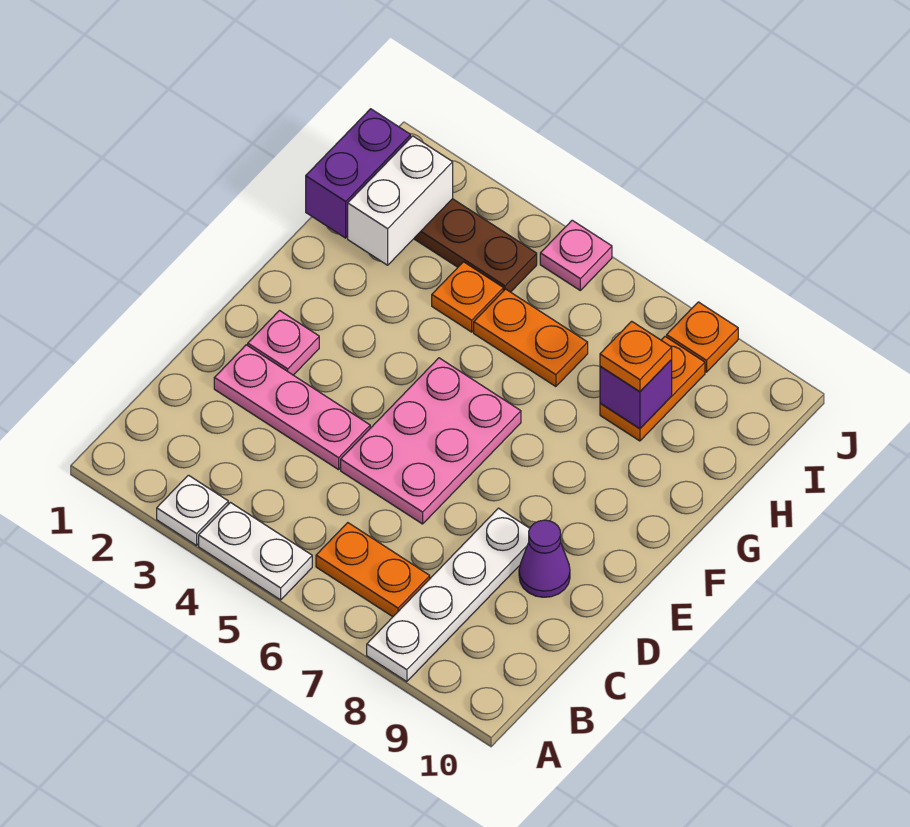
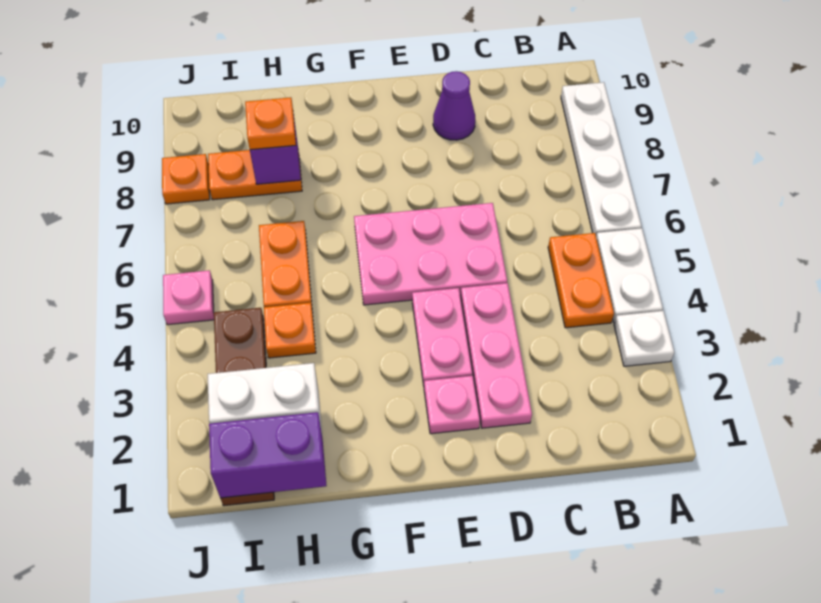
white 1x4 plate [367,508,530,682] -> white 1x4 plate turned to [561,82,642,236]
orange 1x2 plate [316,523,430,617] -> orange 1x2 plate moved to [548,233,614,328]
none -> pink 1x2 plate [412,288,473,385]

